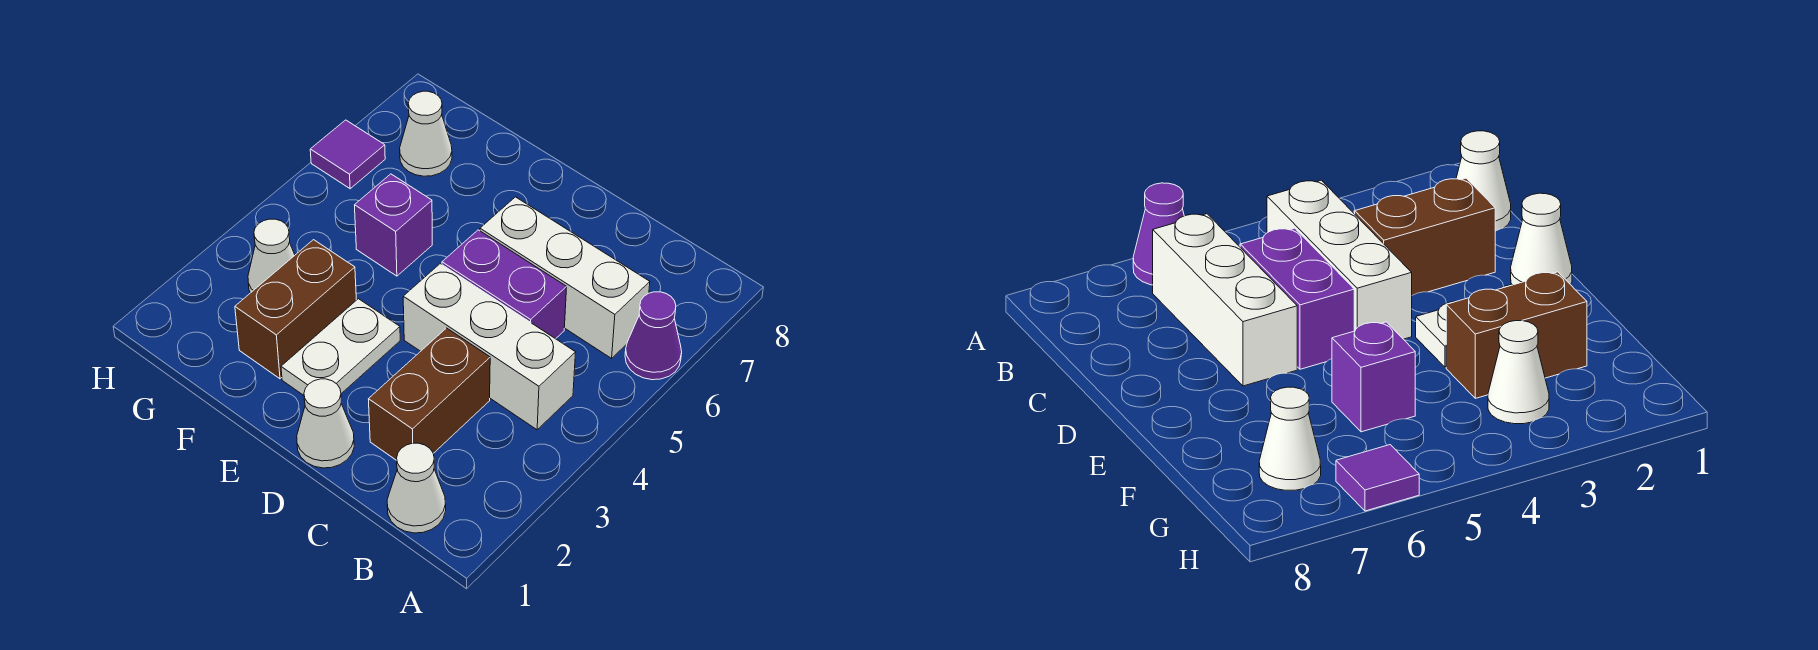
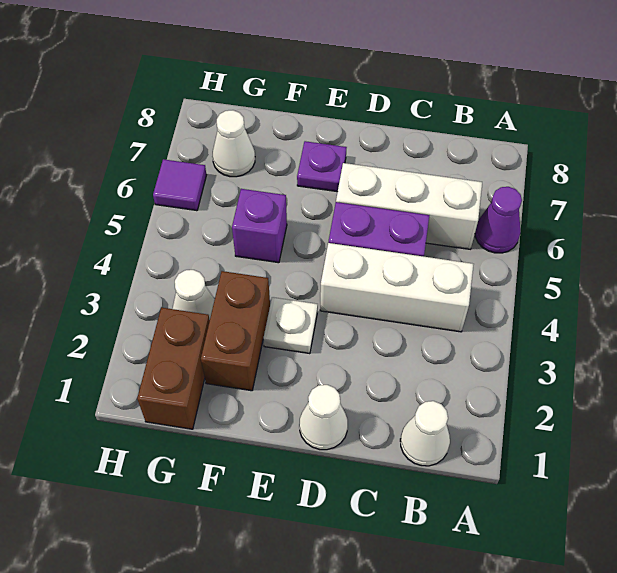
brown 1x2 brick [369,328,490,460] -> brown 1x2 brick moved to [137,308,210,429]
white 1x2 plate [281,299,400,395] -> white 1x1 plate [263,297,318,354]
none -> purple 1x1 plate [297,141,347,192]

